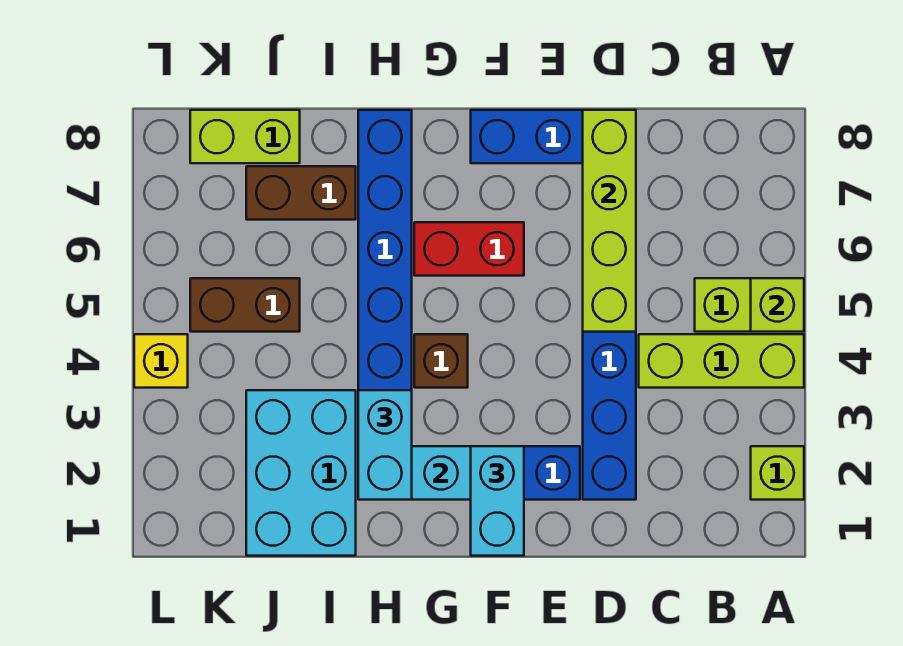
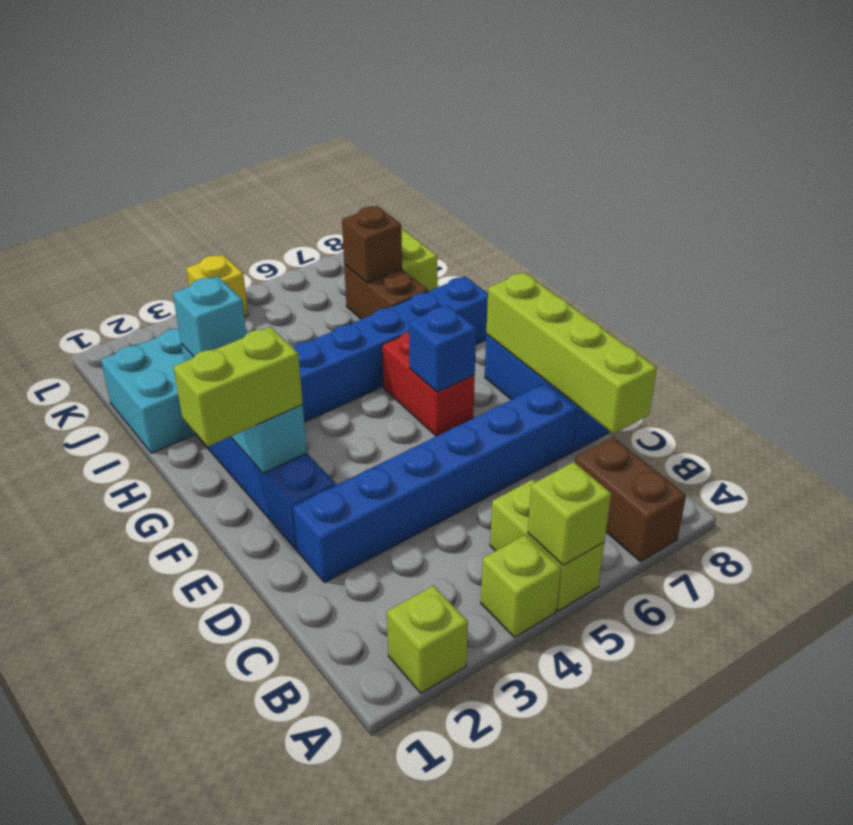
lime 1x3 brick [639,334,804,388] -> lime 1x1 brick [481,535,561,637]
lime 1x4 brick [583,110,636,332] -> lime 1x4 brick turned to [486,272,657,434]
cyan 1x2 brick [471,446,524,556] -> lime 1x2 brick [173,327,303,447]
none -> blue 1x1 brick [409,305,476,392]
brown 1x1 brick [414,334,468,388] -> brown 1x1 brick moved to [342,206,402,283]
cyan 1x2 brick [358,390,412,500] -> cyan 1x1 brick [173,276,246,357]
brown 1x2 brick [190,278,300,332] -> brown 1x2 brick moved to [575,437,686,562]

